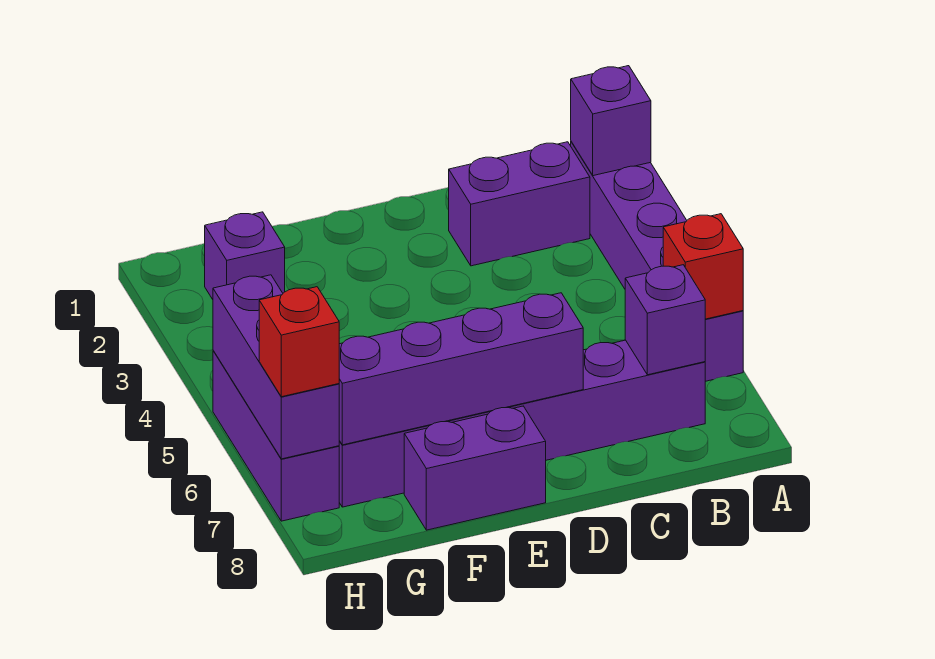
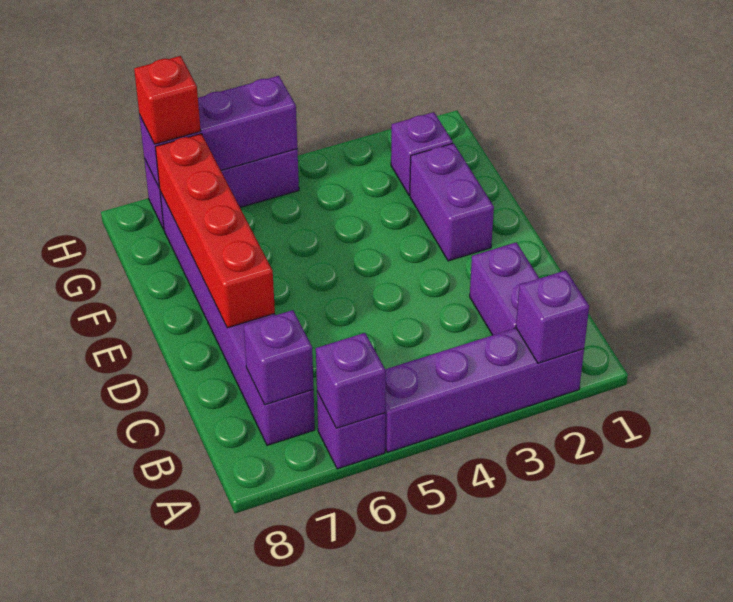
red 1x1 brick [663,214,743,319] -> purple 1x1 brick [316,333,386,428]
purple 1x4 brick [339,293,583,445] -> red 1x4 brick [155,134,275,328]
purple 1x2 brick [404,406,546,530] -> purple 1x2 brick moved to [410,143,494,261]

